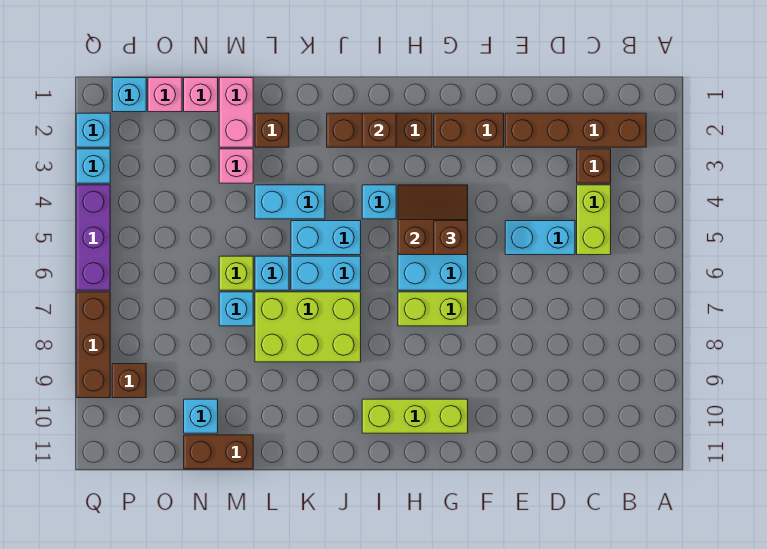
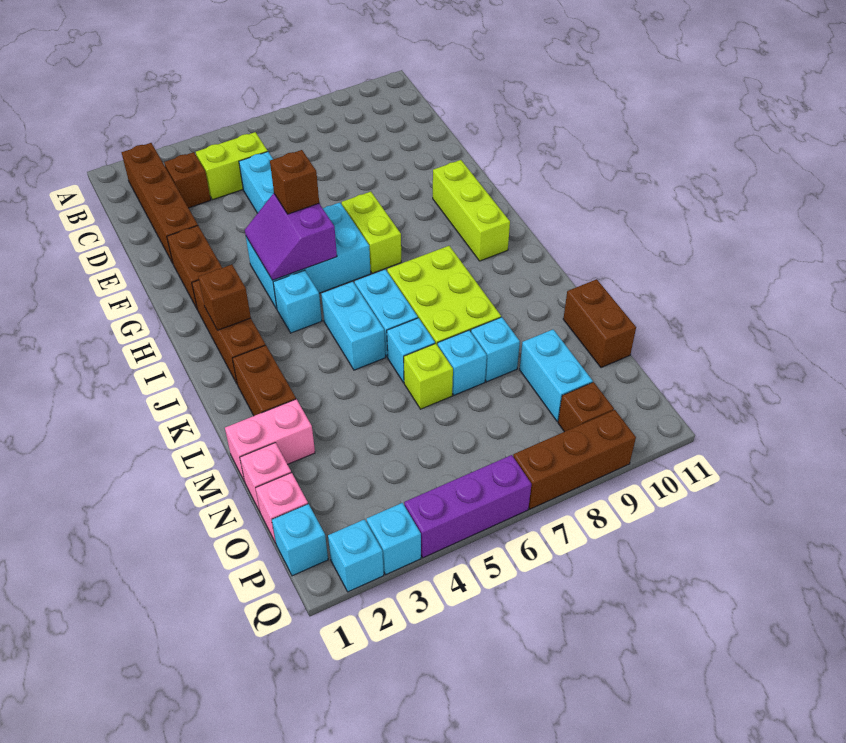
brown 2x2 slope [398,185,468,255] -> purple 2x2 slope [245,193,337,280]
cyan 1x2 brick [255,185,325,219] -> cyan 1x2 brick moved to [520,330,593,421]
brown 1x1 brick [255,113,289,147] -> brown 1x2 brick [232,345,296,416]
pink 1x1 brick [219,149,253,183] -> none
cyan 1x1 brick [184,399,218,433] -> cyan 1x1 brick moved to [471,317,520,382]

